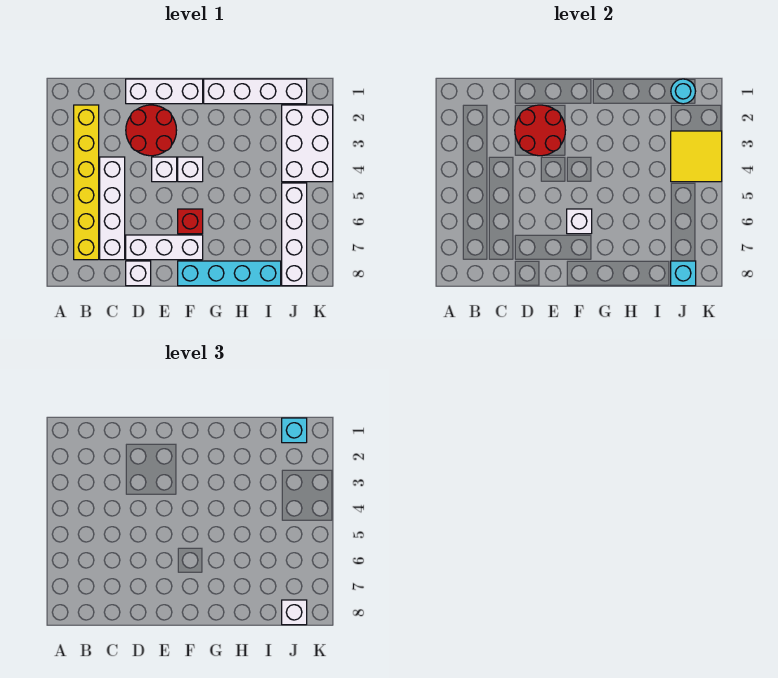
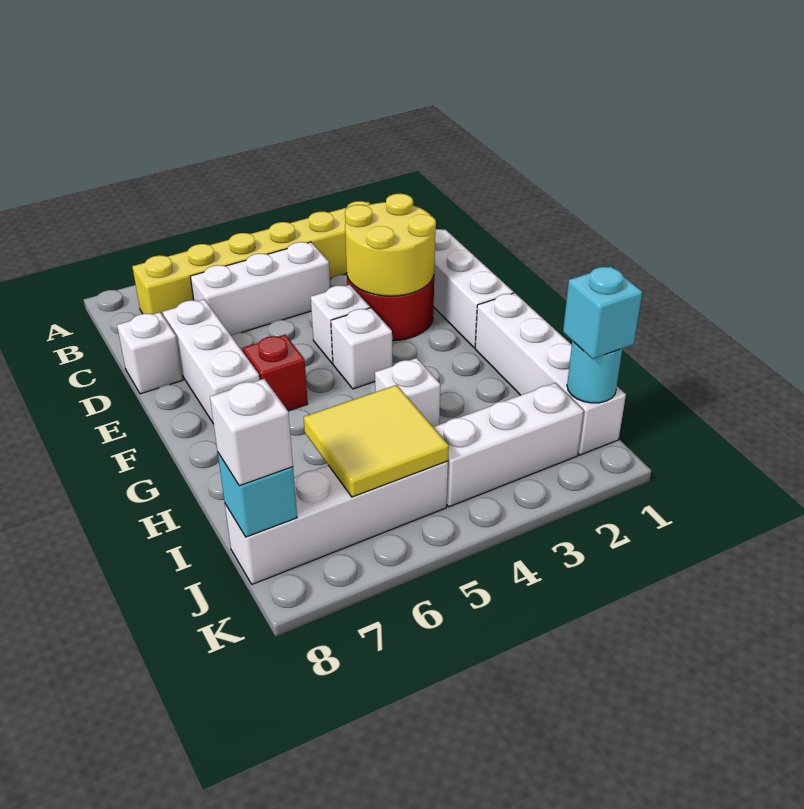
white 1x4 brick [100,157,125,260] -> white 1x3 brick [190,242,330,335]
red 2x2 round brick [515,105,566,156] -> yellow 2x2 round brick [345,194,436,296]
white 1x1 brick [567,209,592,234] -> white 1x1 brick moved to [375,358,440,427]
cyan 1x4 brick [178,261,281,286] -> none
white 2x3 brick [282,105,333,182] -> white 1x3 brick [434,383,584,507]
yellow 2x2 tile [671,131,722,182] -> yellow 2x2 tile moved to [304,385,449,497]

